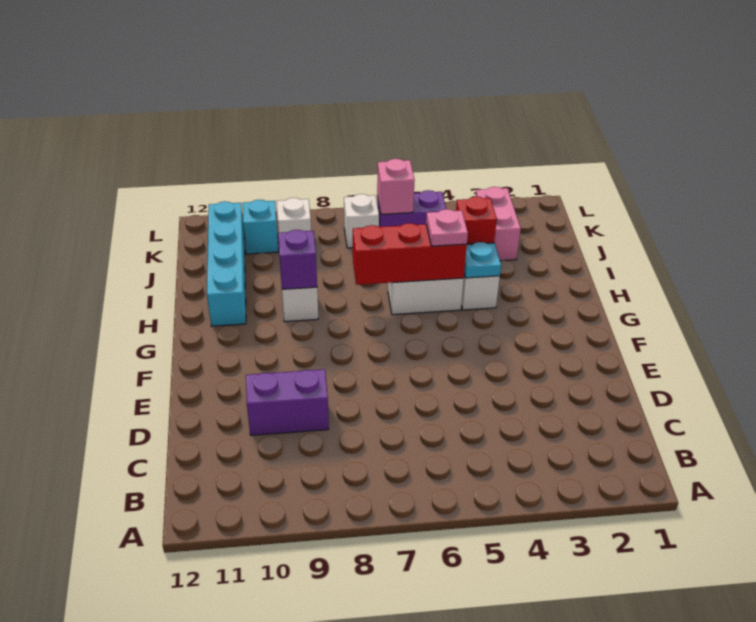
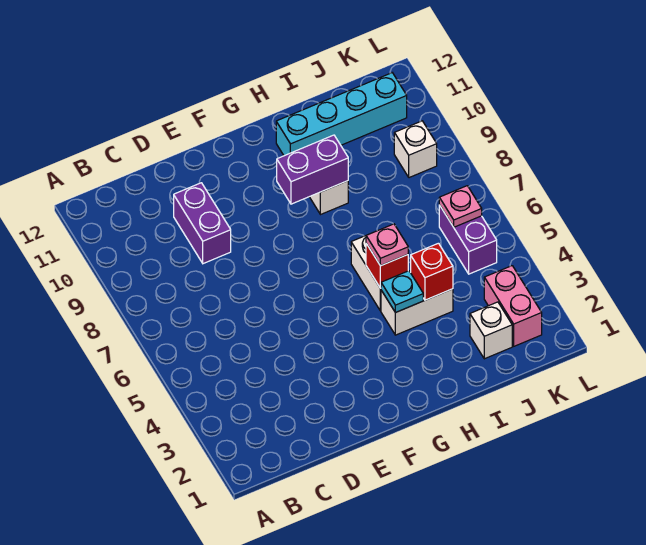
red 1x3 brick [353,223,467,285] -> red 1x1 brick [366,244,408,288]
purple 1x1 brick [278,230,317,289] -> purple 1x2 brick [277,135,348,204]
pink 1x2 brick [476,187,521,261] -> pink 1x2 brick turned to [484,266,542,346]
pink 1x1 brick [377,159,415,214] -> pink 1x1 plate [439,186,482,227]
white 1x1 brick [344,194,379,248] -> white 1x1 brick moved to [470,302,512,359]
cyan 1x1 brick [243,200,278,254] -> none

